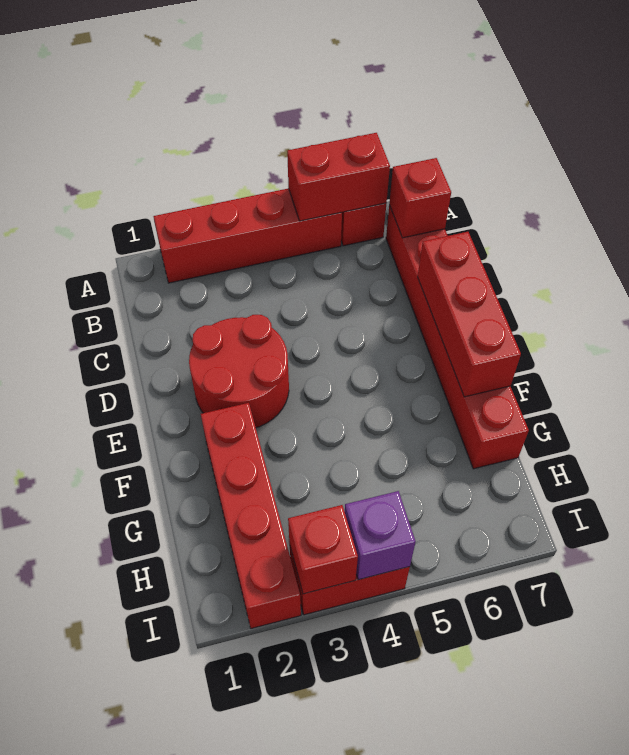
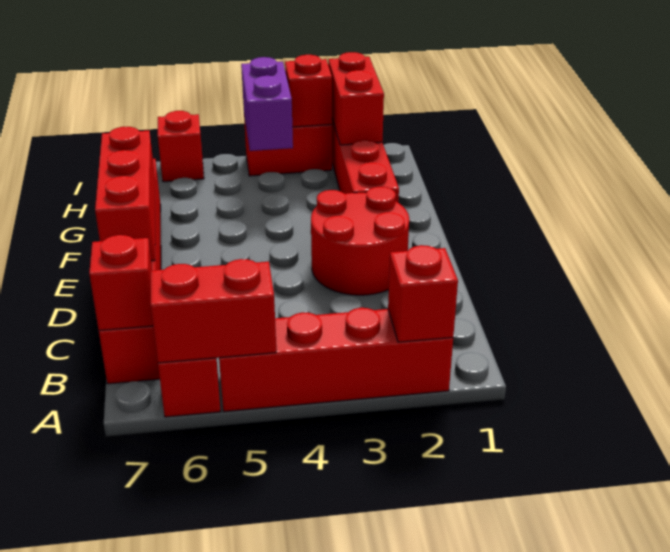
none -> red 1x1 brick [388,245,458,342]
none -> red 1x2 brick [328,52,384,145]
purple 1x1 brick [345,491,416,580] -> purple 1x2 brick [241,57,293,151]
none -> red 1x1 brick [158,111,204,182]

